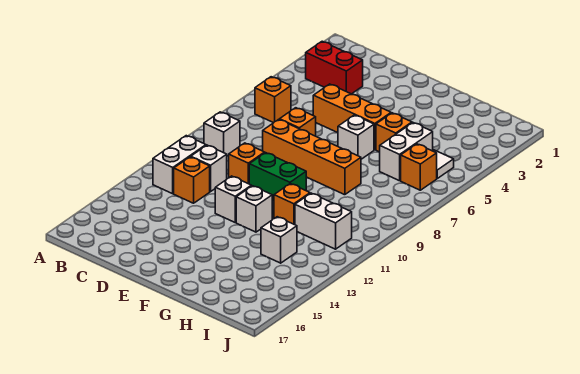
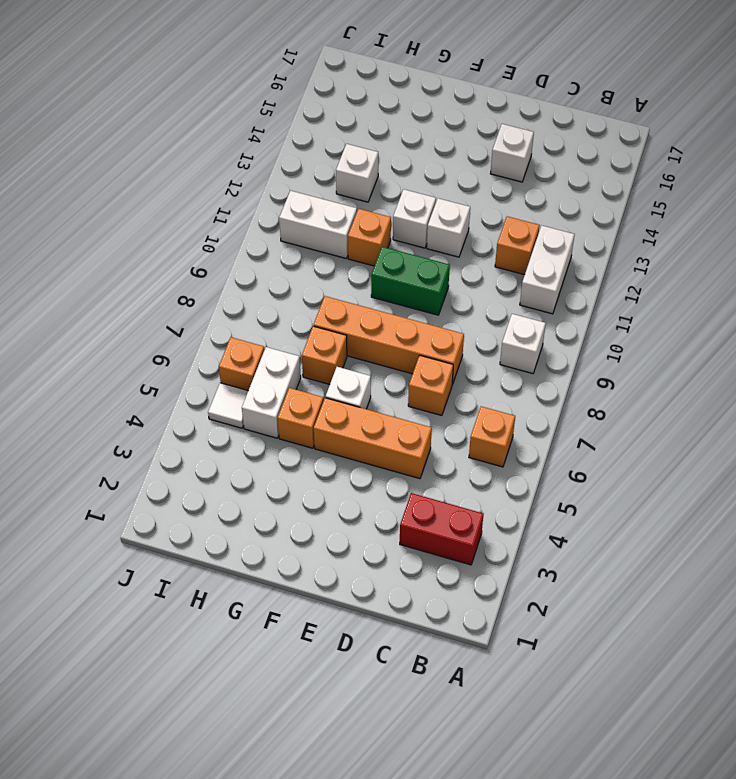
white 1x1 brick [191,145,227,192] -> white 1x1 brick moved to [490,124,534,182]
orange 1x1 brick [229,143,265,184] -> orange 1x1 brick moved to [302,326,347,384]

